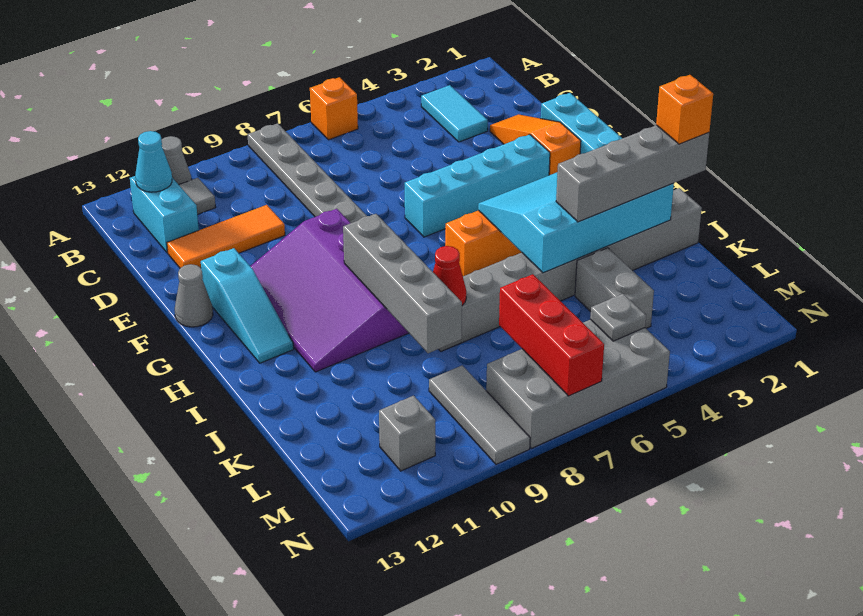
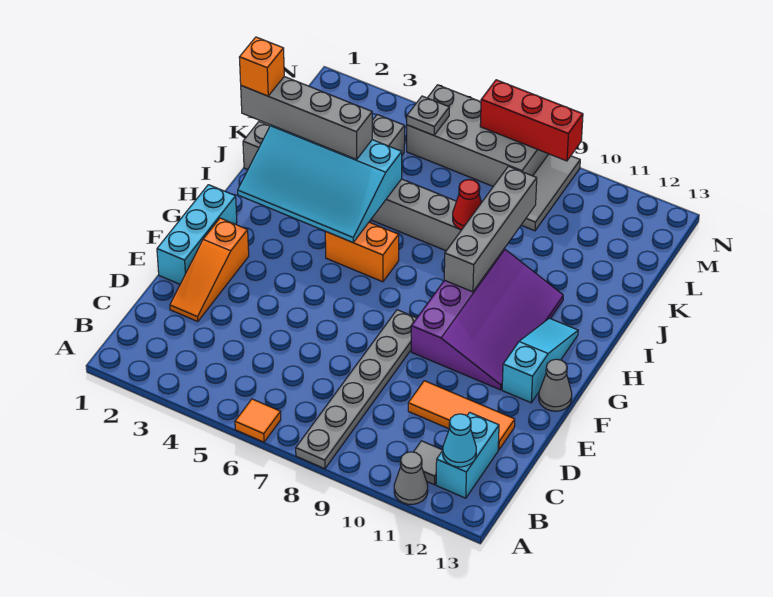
orange 1x1 brick [310,77,358,140] -> orange 1x1 tile [235,399,281,442]
cyan 1x2 tile [421,85,488,142] -> none
cyan 1x4 brick [405,135,550,237] -> none
red 1x3 brick [499,274,604,396] -> red 1x3 brick turned to [480,80,583,161]
grey 1x1 brick [379,396,435,471] -> none

